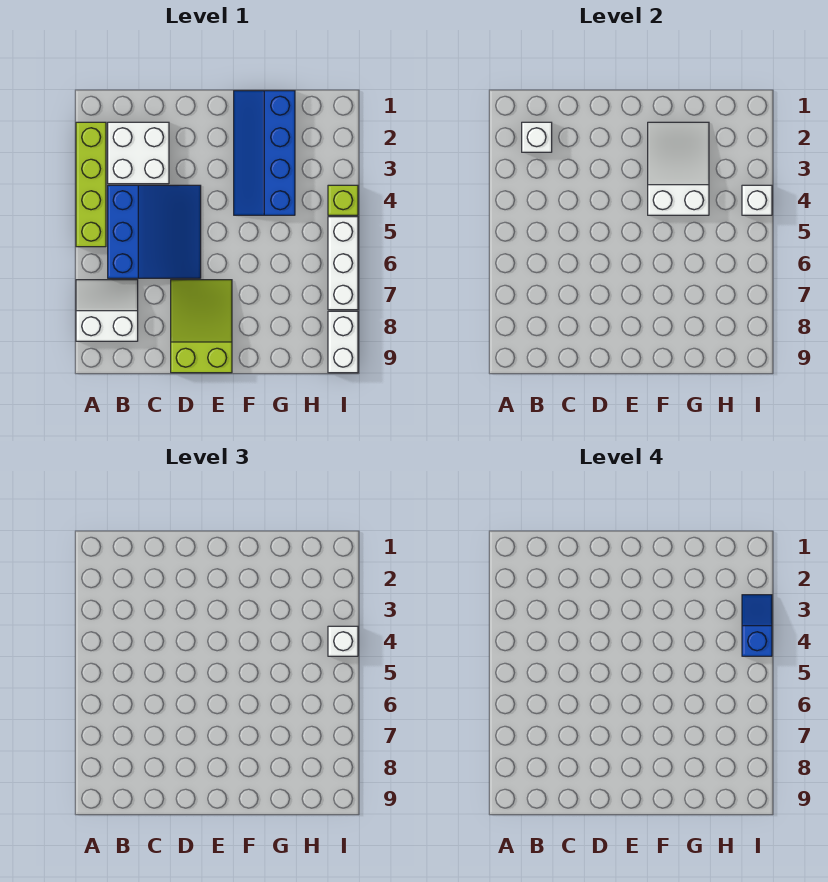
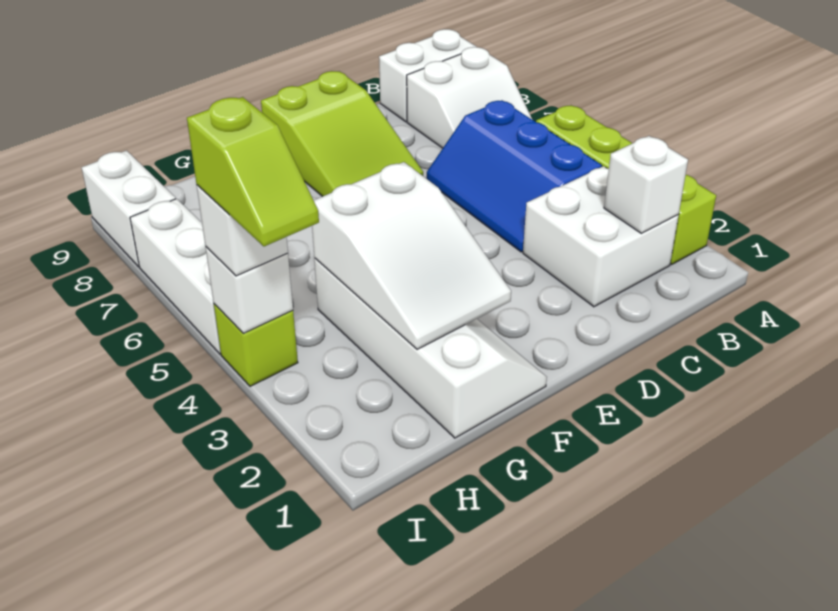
none -> white 1x2 brick [379,29,476,122]
blue 3x3 slope [108,185,201,278] -> blue 2x3 slope [427,100,602,252]
blue 2x4 slope [234,91,295,215] -> white 2x4 slope [314,258,547,438]
blue 1x2 slope [742,595,772,656] -> lime 1x2 slope [187,97,319,246]

